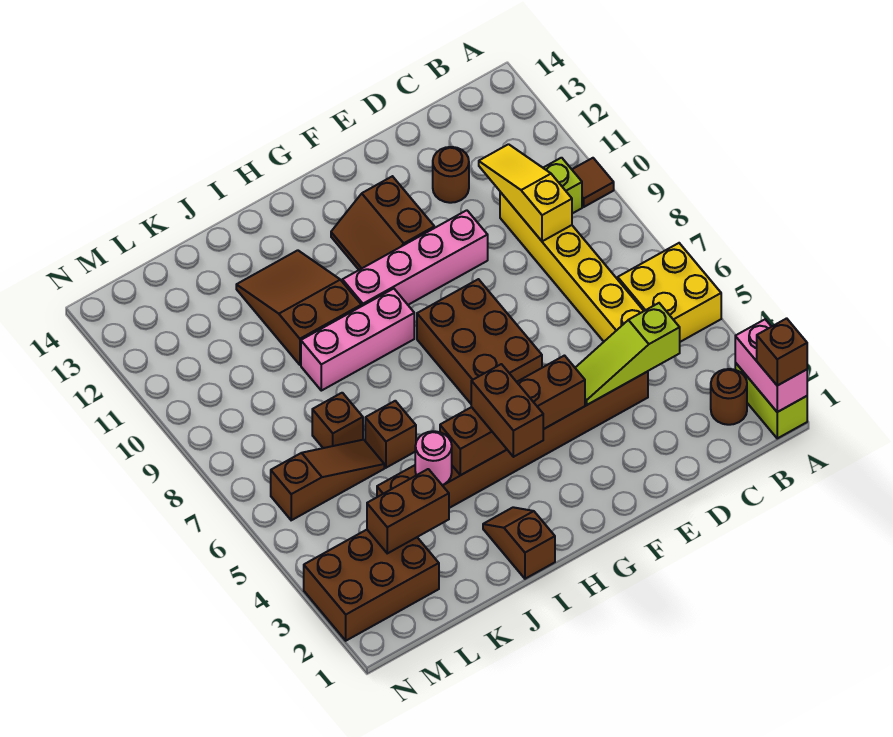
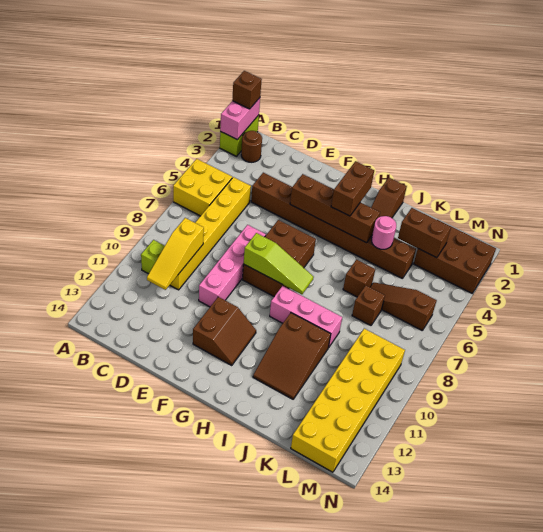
brown 1x1 tile [572,158,614,207] -> none
lime 1x3 slope [575,303,680,405] -> lime 1x3 slope moved to [244,233,314,294]
brown 1x1 round brick [433,147,469,203] -> none
pink 1x4 brick [342,210,488,306] -> pink 1x4 brick turned to [199,225,266,307]
none -> yellow 2x6 brick [291,329,405,472]

